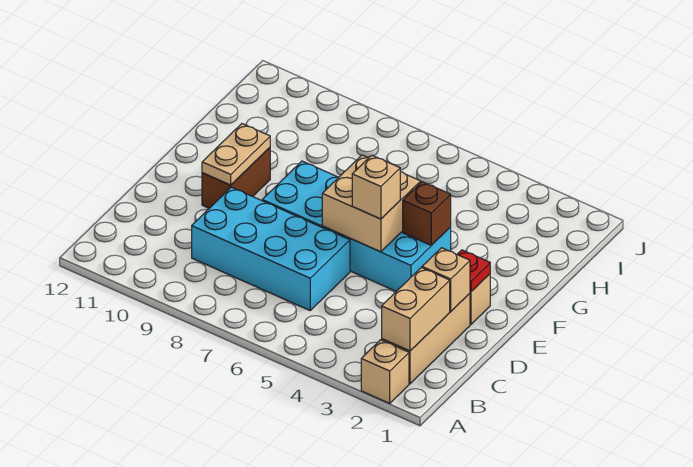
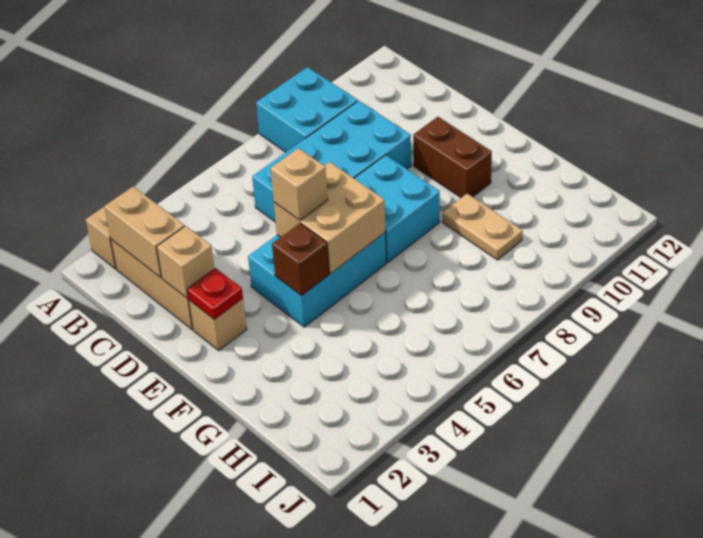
none -> cyan 2x2 brick [256,67,358,152]
tan 1x2 plate [202,124,270,185] -> tan 1x2 plate moved to [442,194,523,260]

